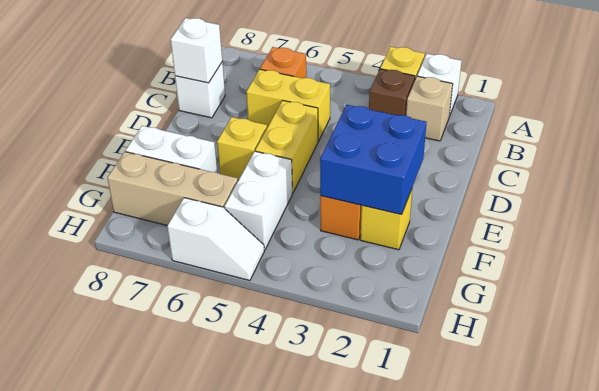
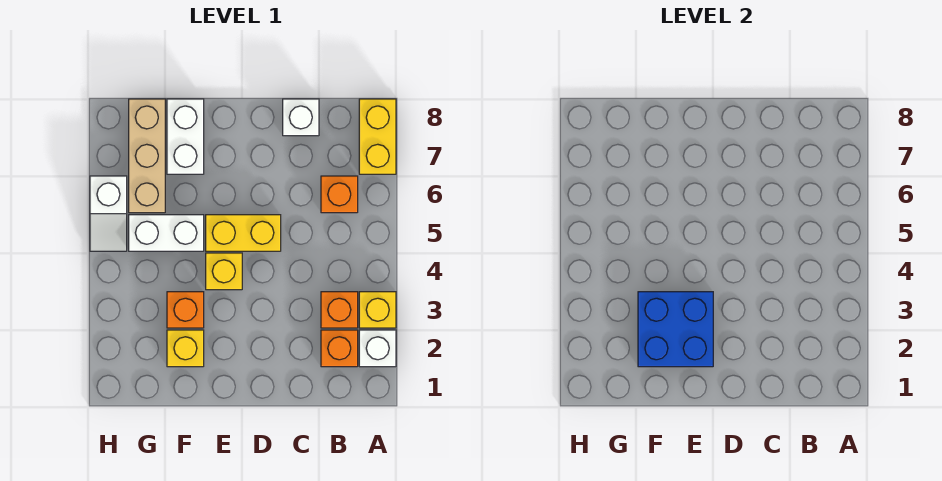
tan 1x1 brick [406,76,453,141] -> orange 1x1 brick [321,330,358,367]
brown 1x1 brick [369,69,415,115] -> orange 1x1 brick [321,292,358,328]
yellow 1x2 brick [246,69,330,141] -> yellow 1x2 brick moved to [359,99,396,174]
white 1x1 brick [171,18,222,83] -> none
yellow 1x1 brick [217,117,267,180] -> yellow 1x1 brick moved to [206,253,242,290]

